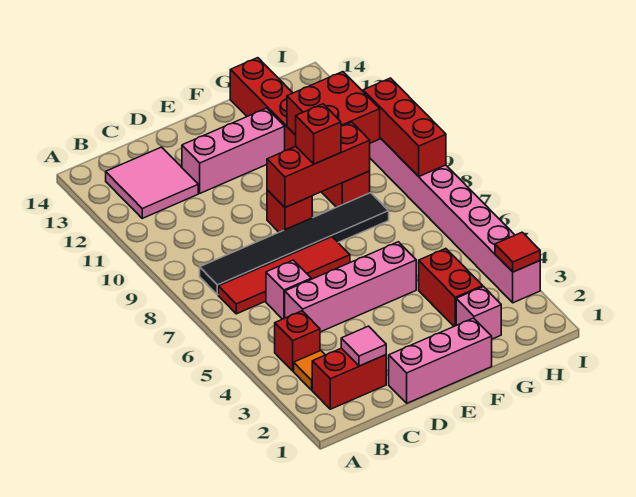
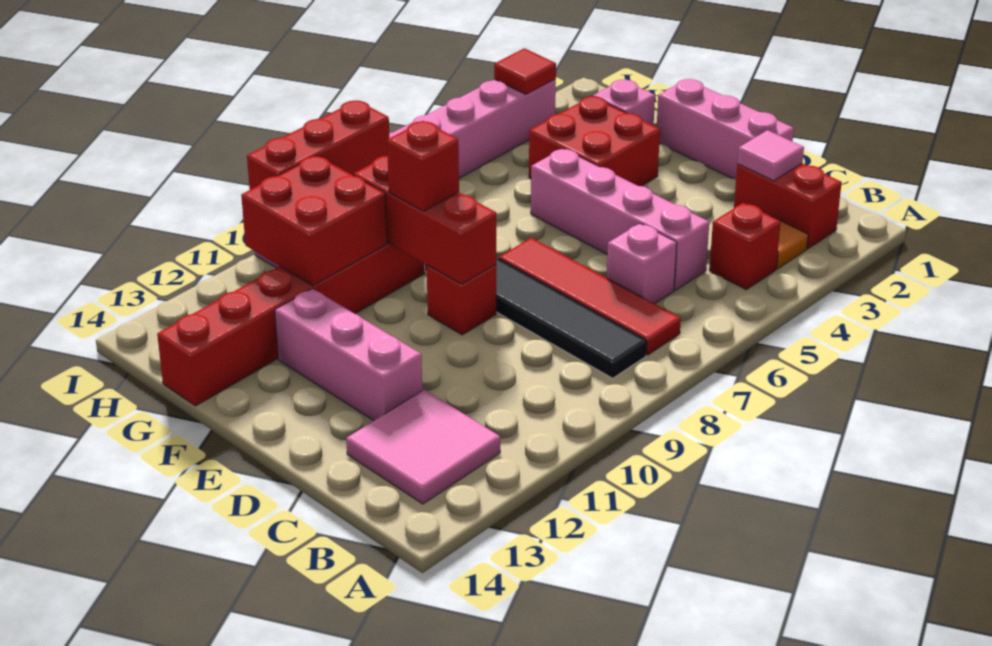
red 1x2 brick [419,248,483,326] -> red 2x2 brick [529,96,660,186]

